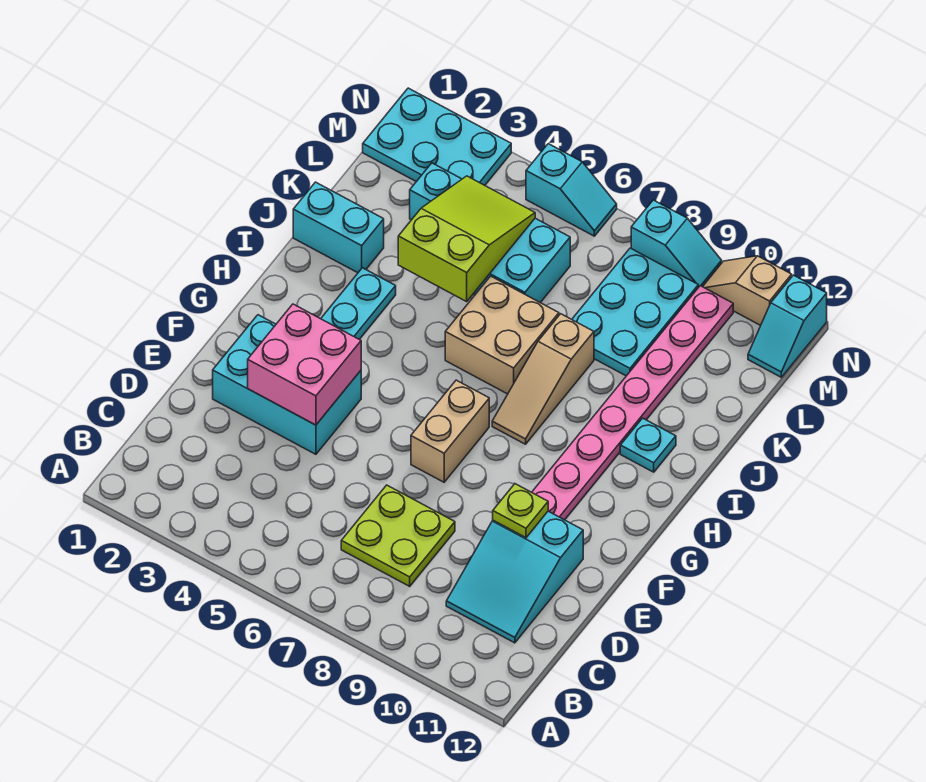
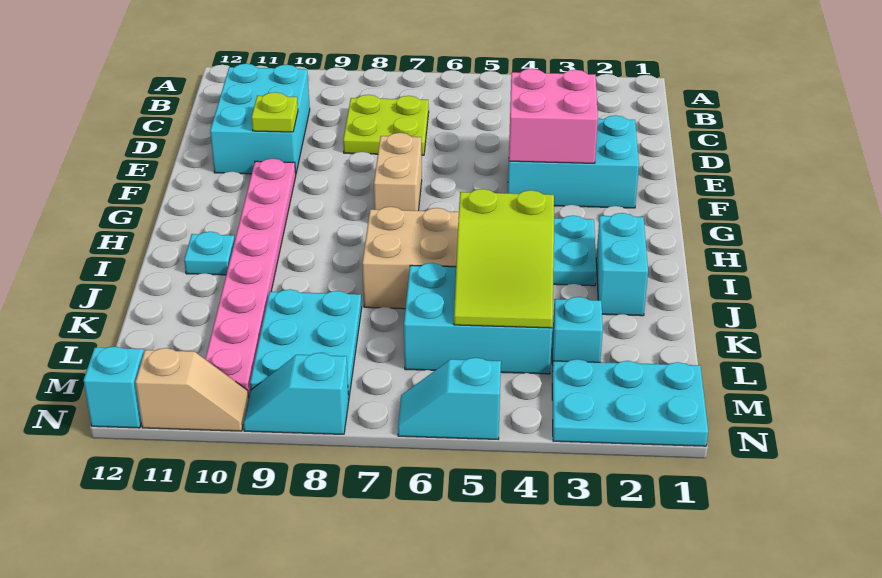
cyan 2x3 slope [446,511,583,643] -> cyan 2x3 brick [210,64,310,174]
tan 1x3 slope [492,314,594,444] -> none
cyan 1x2 brick [293,182,384,273] -> cyan 1x2 brick turned to [596,213,648,316]

